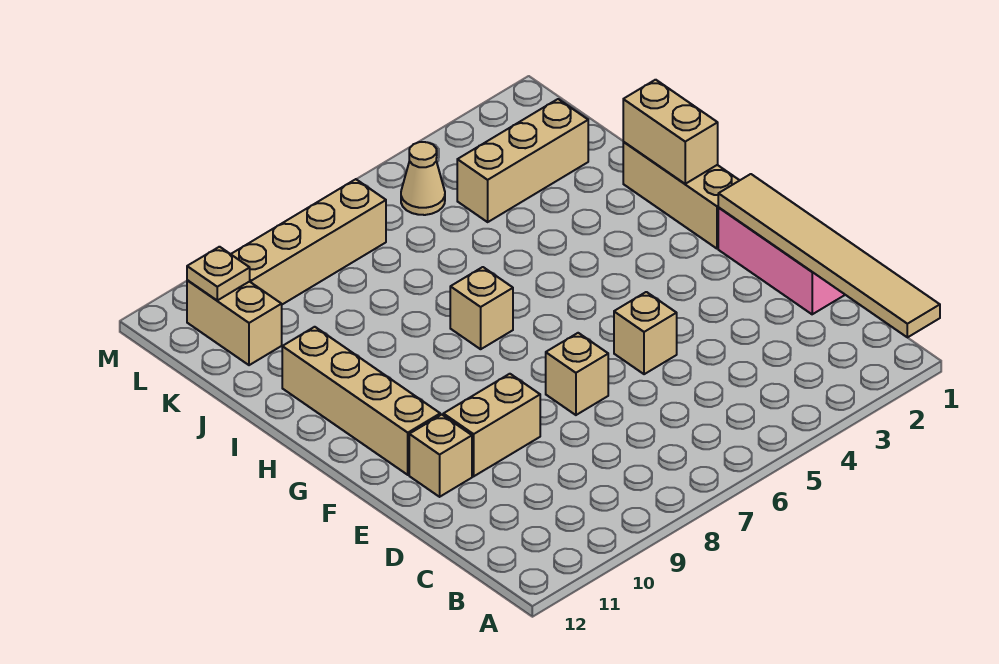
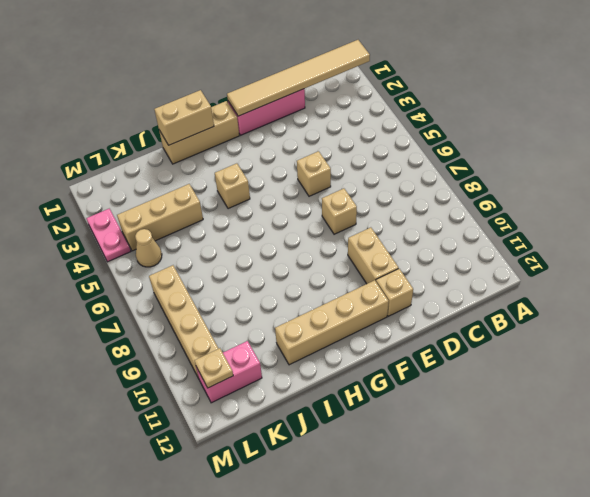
tan 1x1 brick [450,267,513,349] -> tan 1x1 brick moved to [215,163,250,209]
tan 1x3 brick [457,99,588,222] -> tan 1x3 brick turned to [117,184,203,251]
tan 1x2 brick [187,280,282,365] -> pink 1x2 brick [196,341,262,403]
none -> pink 1x2 plate [86,209,131,262]

